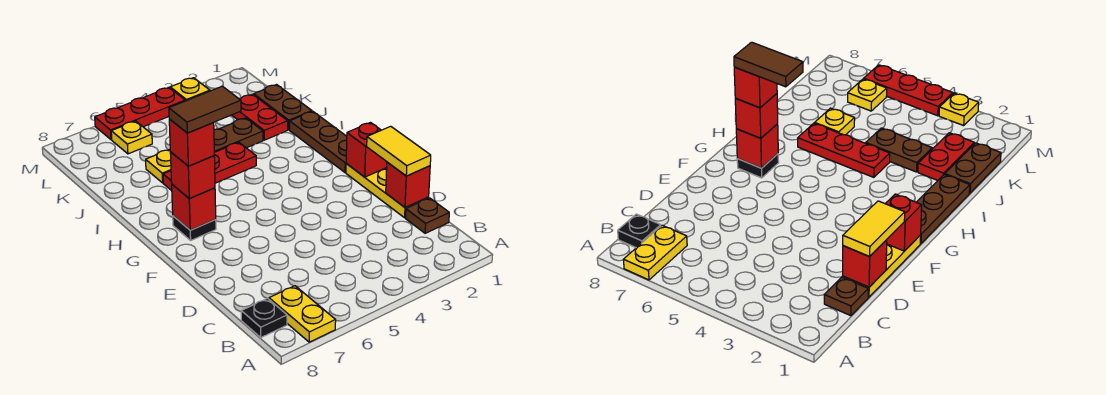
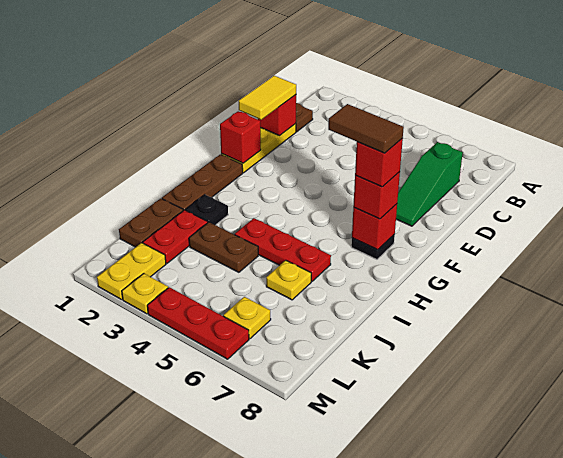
yellow 1x2 plate [269,286,336,342] -> yellow 1x2 plate moved to [97,243,166,300]
black 1x1 plate [241,298,287,337] -> black 1x1 plate moved to [186,195,228,225]
none -> green 1x3 slope [396,142,463,226]

